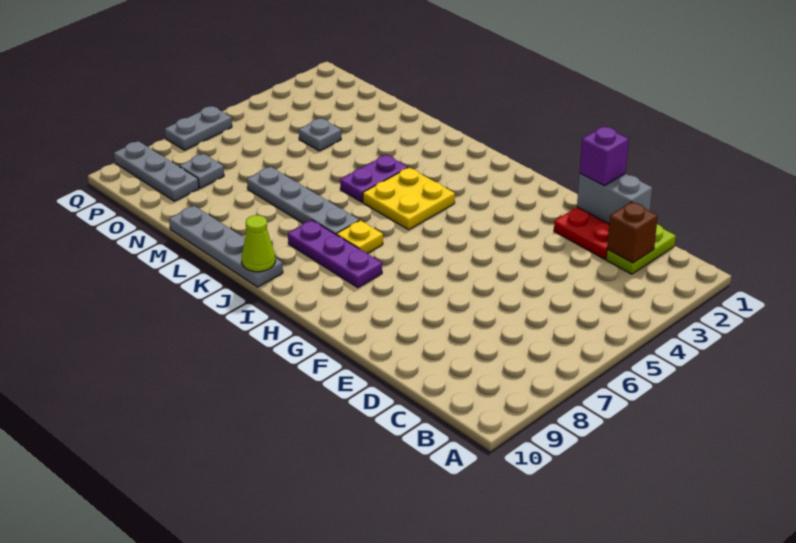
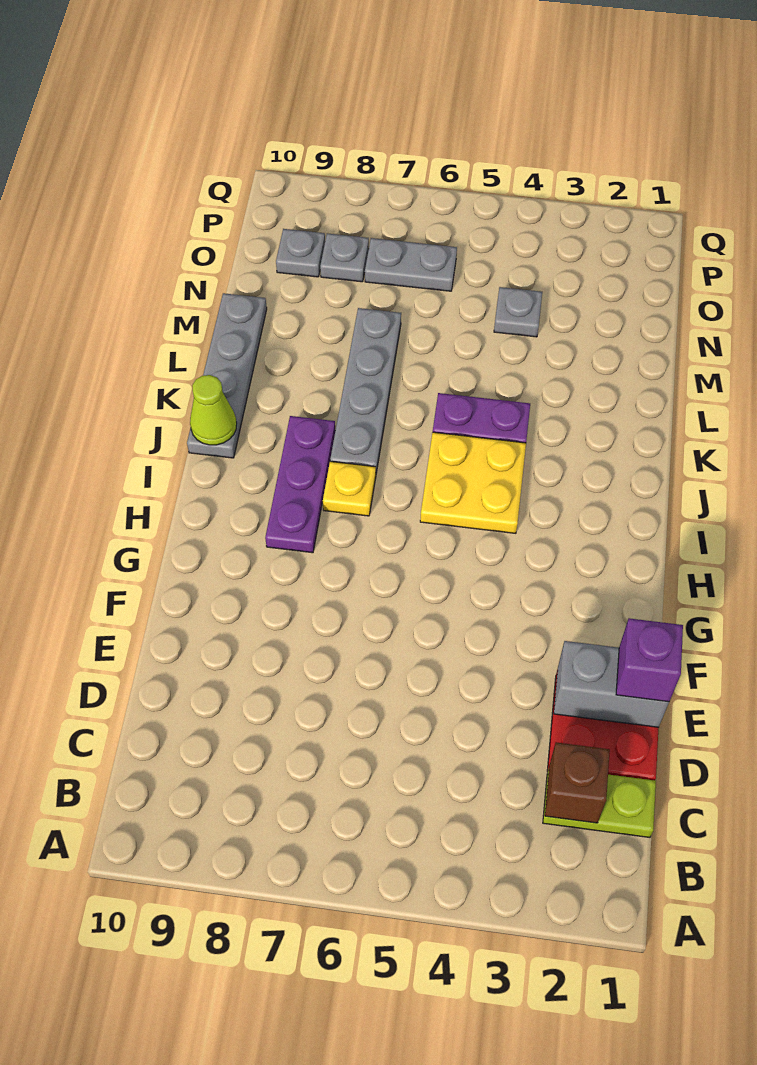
grey 1x2 brick [577,173,652,224] -> grey 1x2 brick turned to [554,641,669,727]
grey 1x3 plate [114,141,199,201] -> grey 1x1 plate [276,229,325,277]
grey 1x2 plate [165,106,232,150] -> grey 1x2 plate moved to [365,238,457,291]

